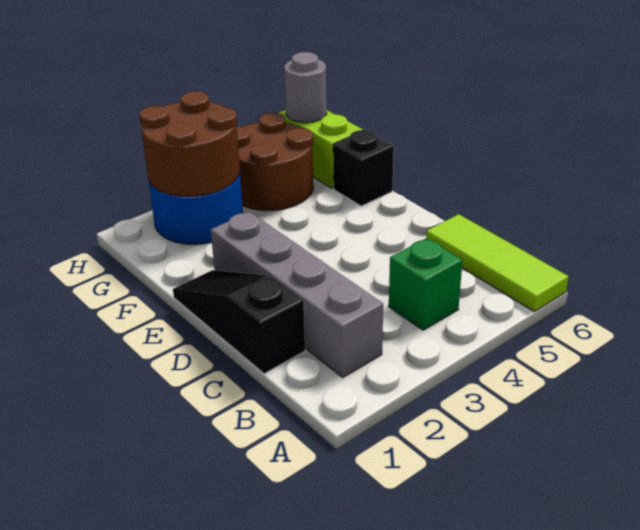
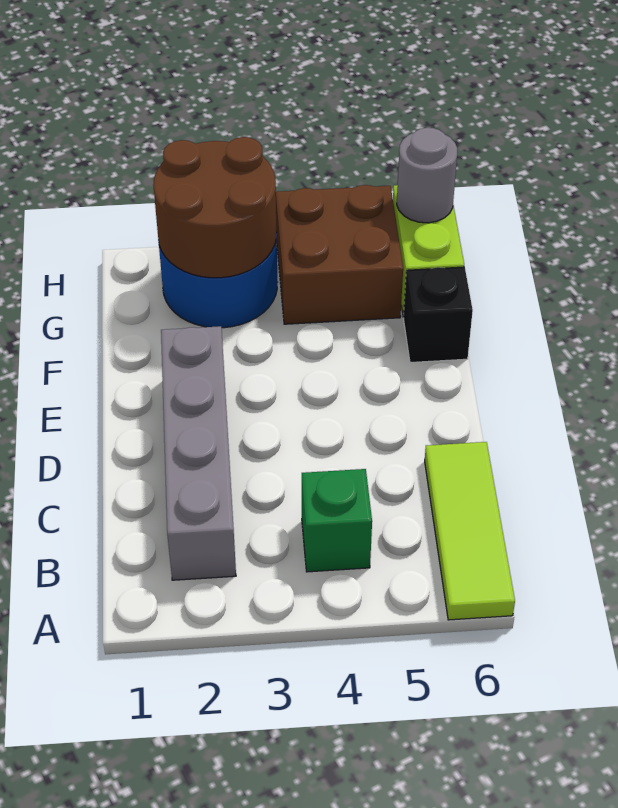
black 1x3 slope [173,270,305,374] -> none
brown 2x2 round brick [237,113,313,211] -> brown 2x2 brick [276,185,403,324]

